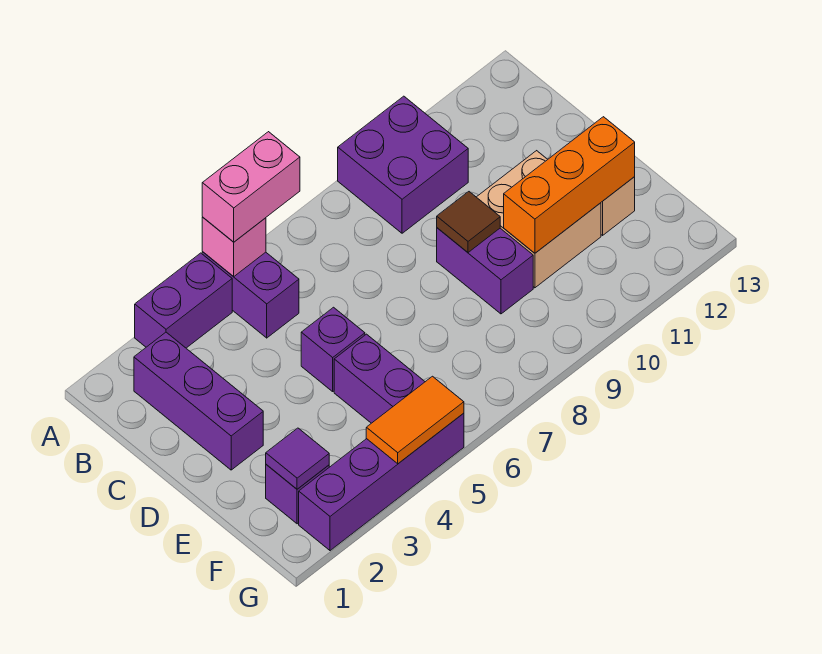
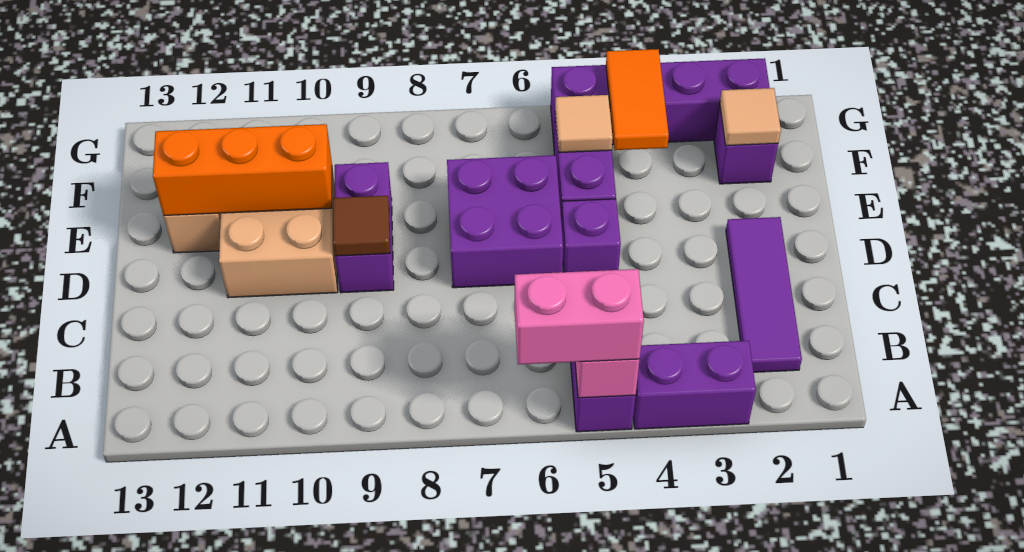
purple 2x2 brick [338,96,468,233] -> purple 2x2 brick moved to [447,155,563,288]
purple 1x3 brick [134,332,263,470] -> purple 1x3 tile [726,217,802,372]
purple 1x1 tile [266,428,329,489] -> tan 1x1 tile [720,88,781,146]
none -> tan 1x1 tile [555,95,613,153]
orange 1x2 tile [366,376,464,464] -> orange 1x2 tile turned to [606,49,669,150]

